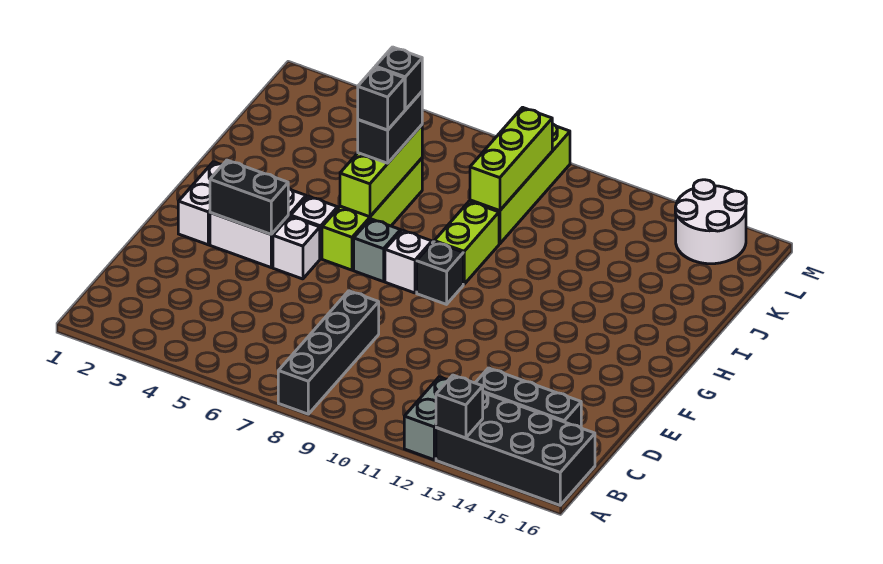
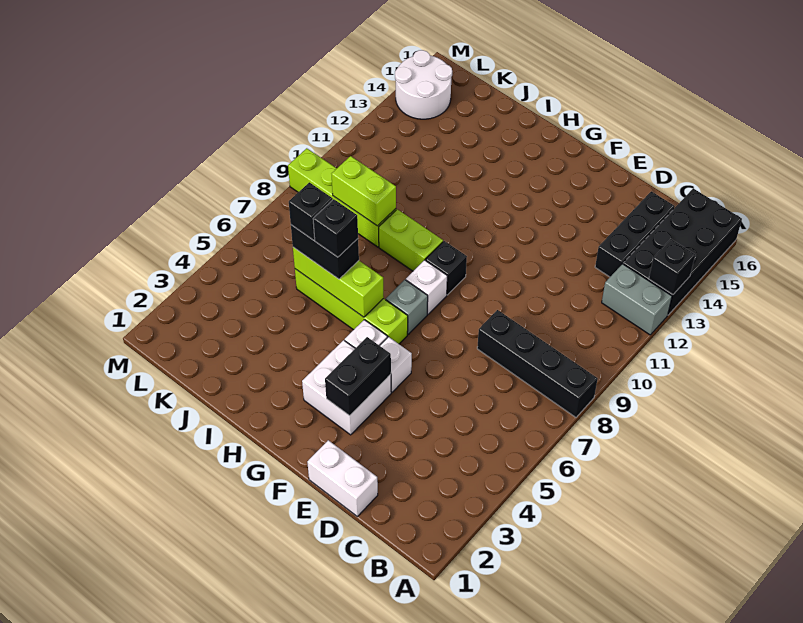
white 1x2 brick [178,162,223,245] -> white 1x2 brick moved to [307,440,378,516]
lime 1x3 brick [470,107,552,211] -> lime 1x2 brick [332,156,396,226]

